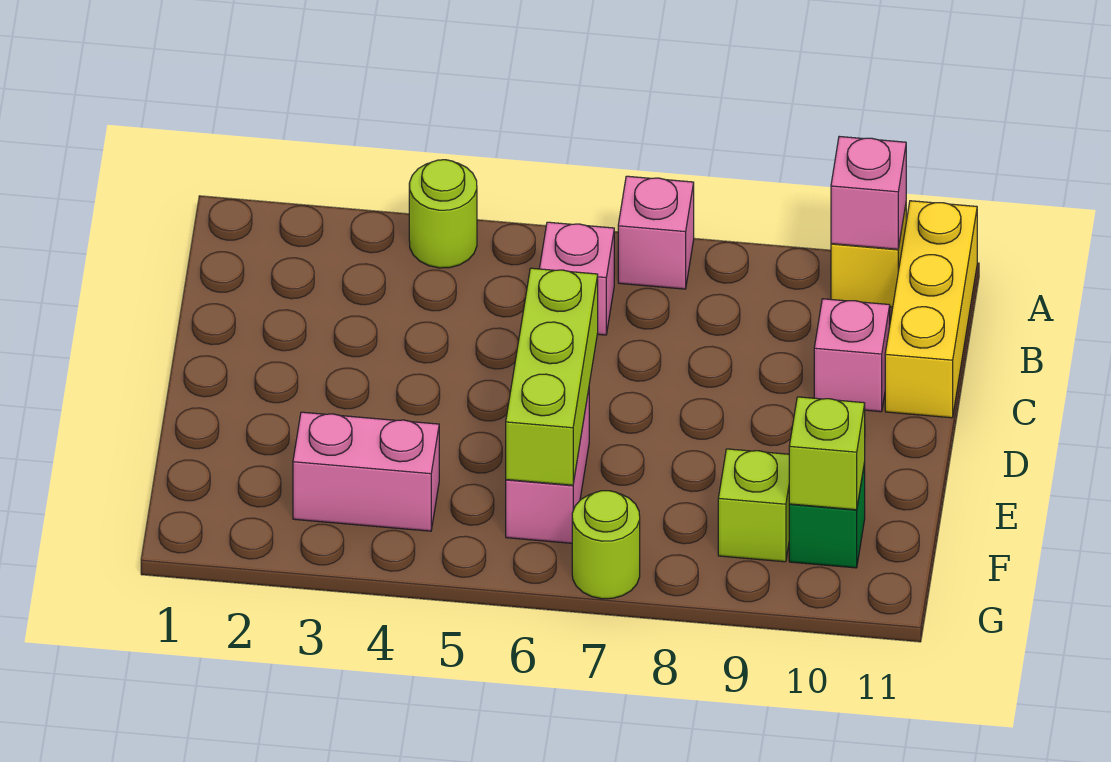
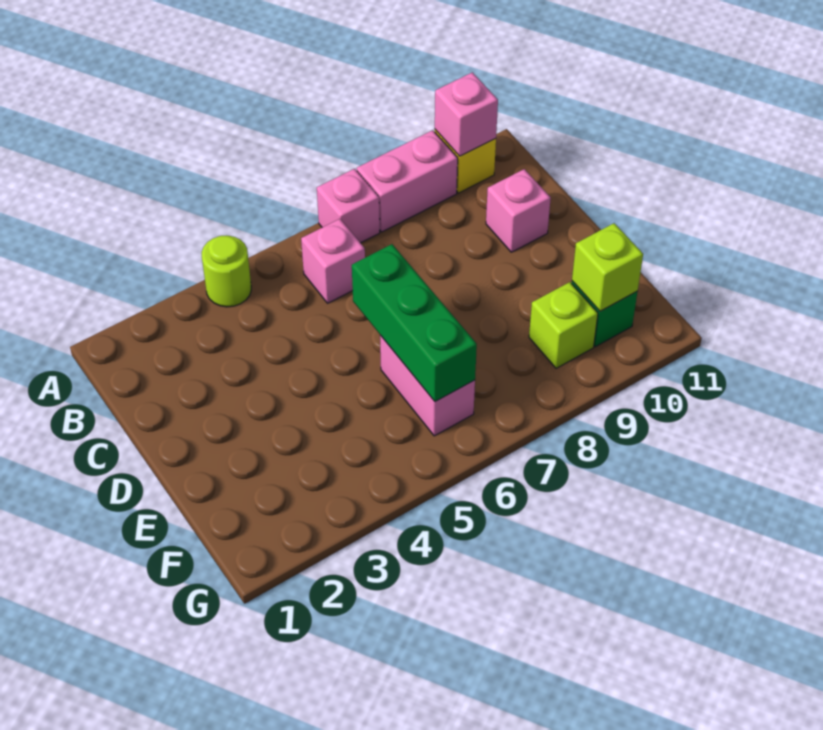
yellow 1x3 brick [885,201,977,418] -> none
lime 1x3 brick [506,268,598,485] -> green 1x3 brick [352,244,477,402]
pink 1x2 brick [293,412,439,531] -> pink 1x2 brick moved to [357,130,458,232]
lime 1x1 round brick [572,491,640,599] -> none

